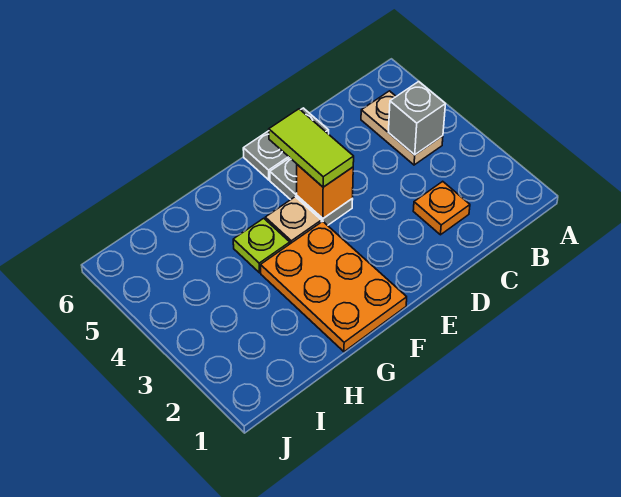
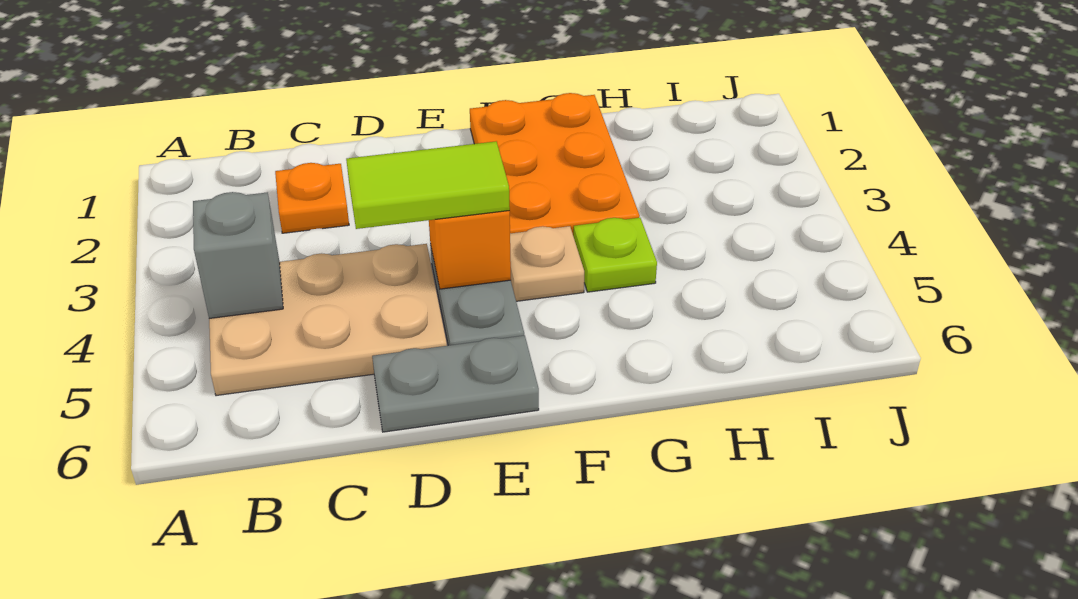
tan 1x2 plate [361,91,443,165] -> tan 2x3 plate [209,244,447,396]
lime 1x2 tile [269,109,354,187] -> lime 1x2 tile turned to [346,142,510,229]

